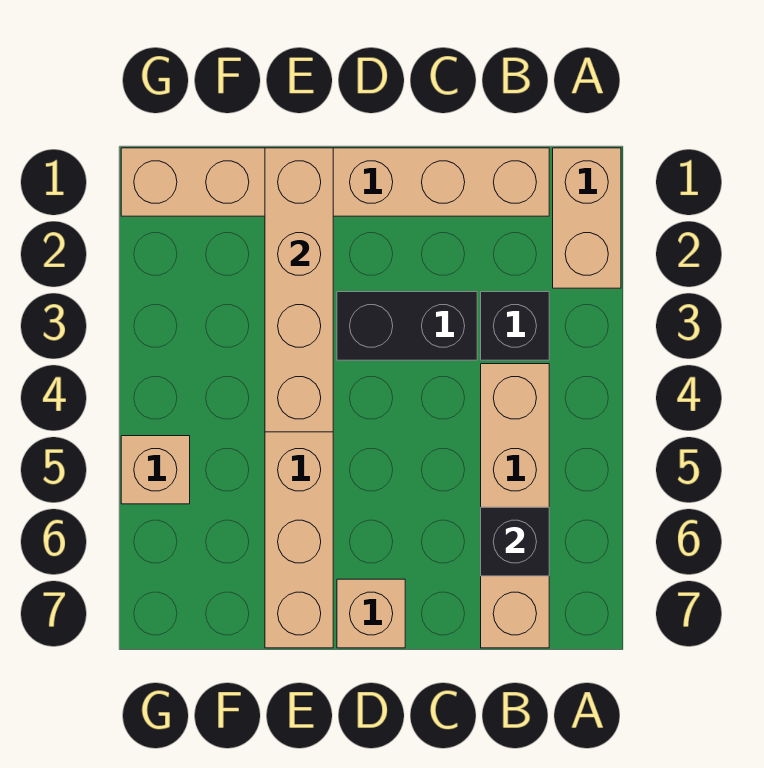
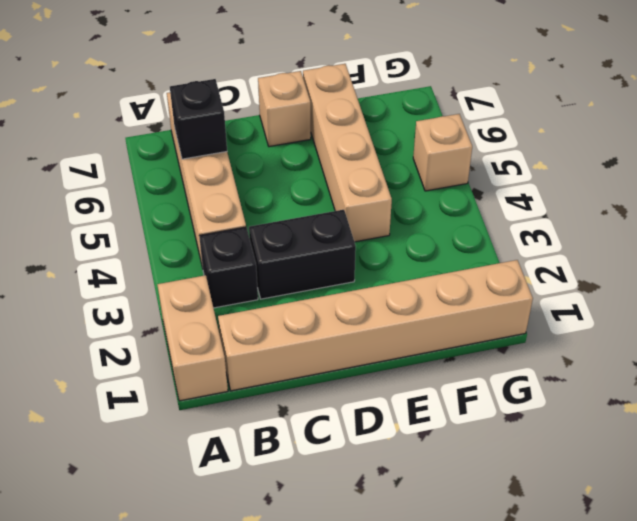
tan 1x4 brick [265,148,333,432] -> none

